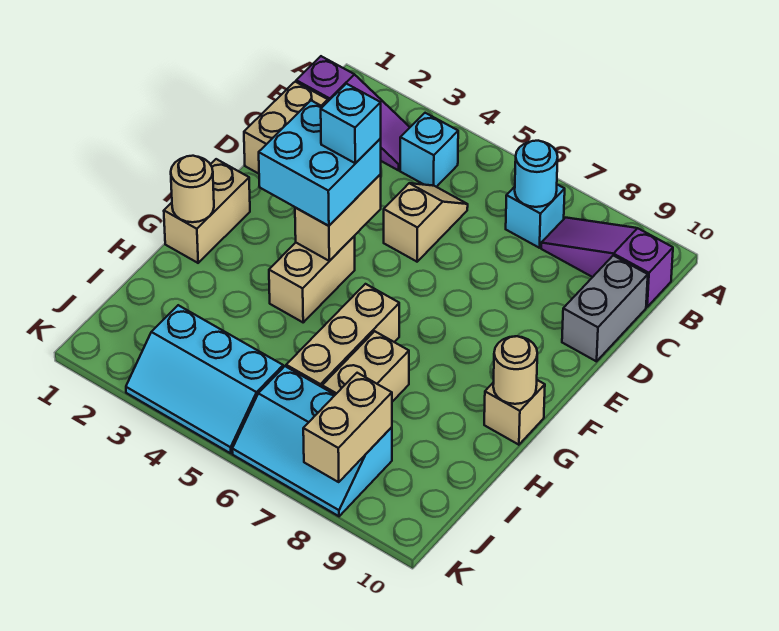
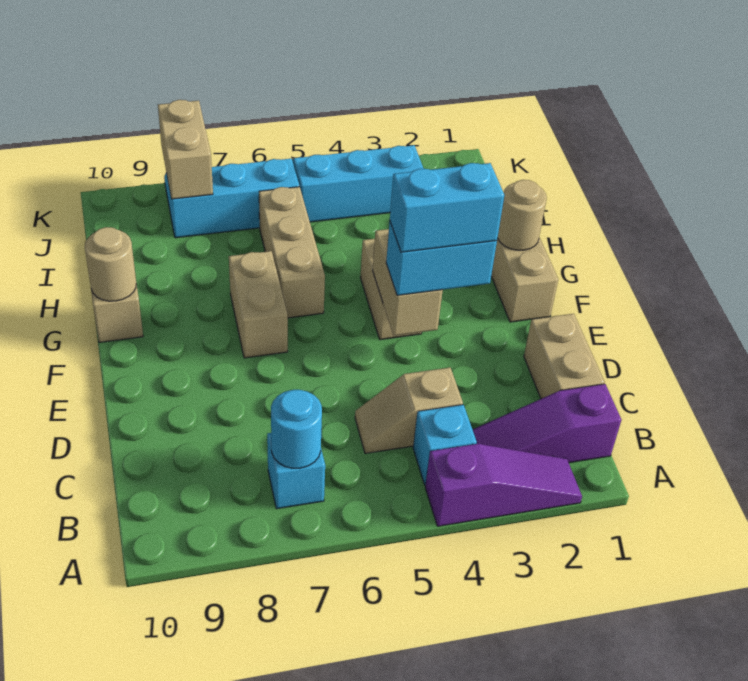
purple 1x3 slope [541,218,673,307] -> purple 1x3 slope moved to [425,444,582,526]
tan 1x2 slope [384,183,468,262] -> tan 1x2 slope turned to [355,368,463,453]
grey 1x2 brick [562,255,648,361] -> none
cyan 2x2 brick [259,101,381,226] -> cyan 1x2 brick [386,222,497,295]
cyan 1x1 brick [321,84,381,163] -> cyan 1x2 brick [390,163,504,252]
tan 1x2 brick [322,331,409,402] -> tan 1x2 brick moved to [229,251,288,358]

